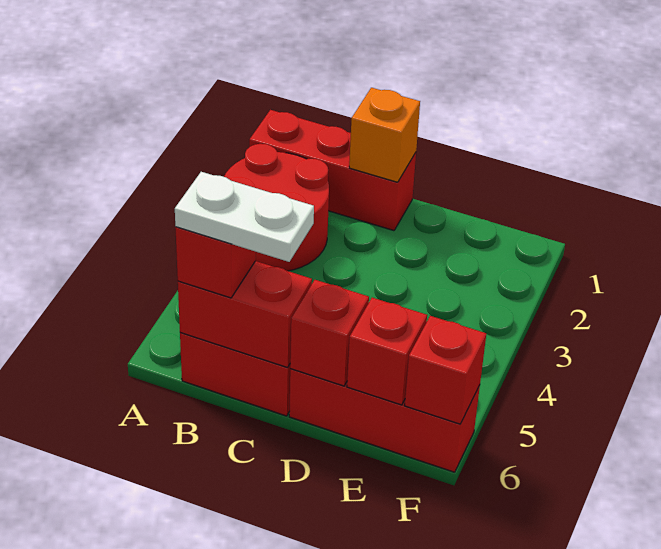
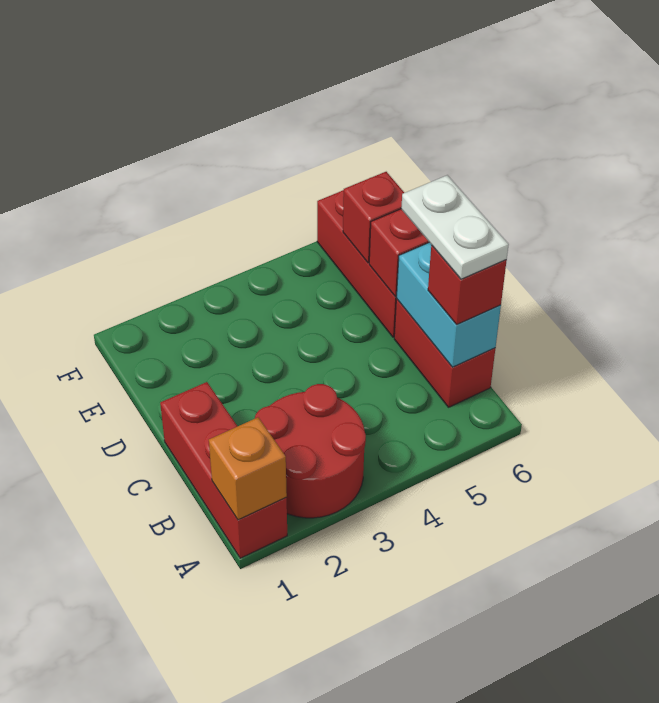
red 1x2 brick [178,261,312,368] -> cyan 1x2 brick [396,242,501,367]
orange 1x1 brick [349,88,420,182] -> orange 1x1 brick moved to [209,417,287,520]
red 1x1 brick [405,316,486,424] -> none

